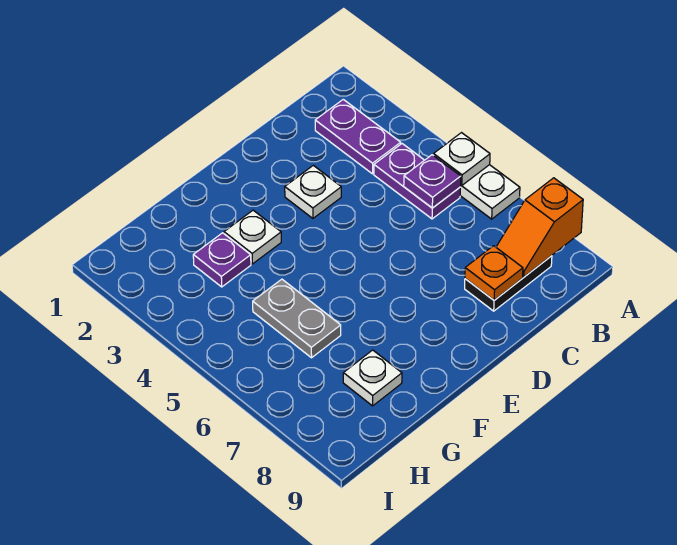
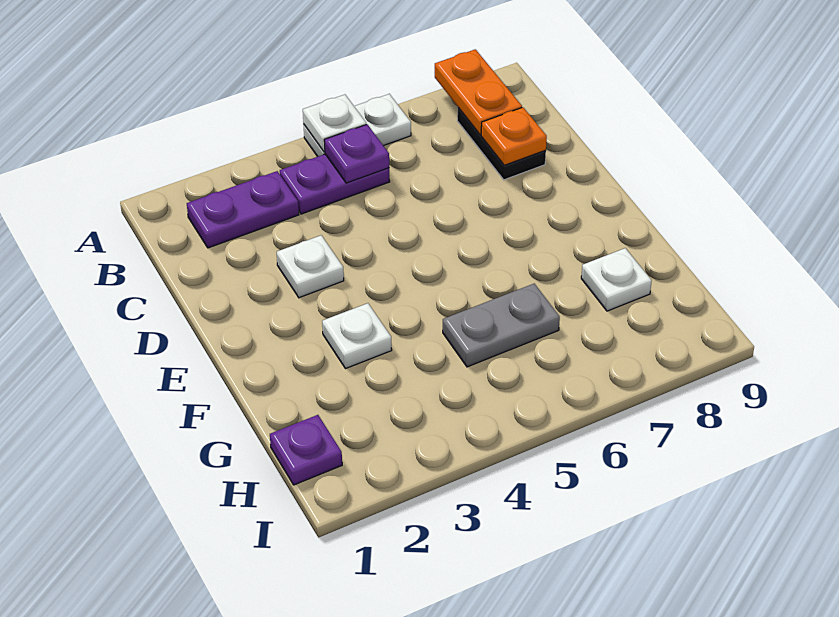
orange 1x2 slope [496,178,583,277] -> orange 1x2 plate [435,49,522,135]
purple 1x1 plate [193,233,251,287] -> purple 1x1 plate moved to [270,415,342,485]

